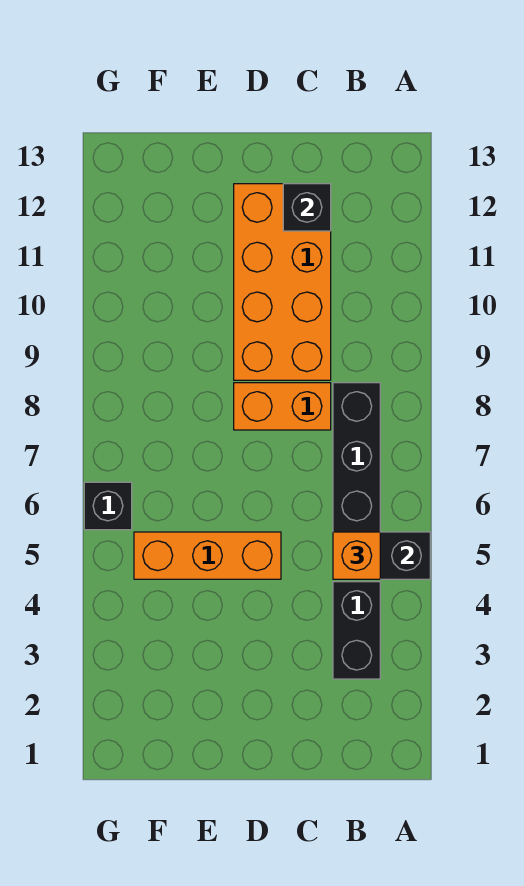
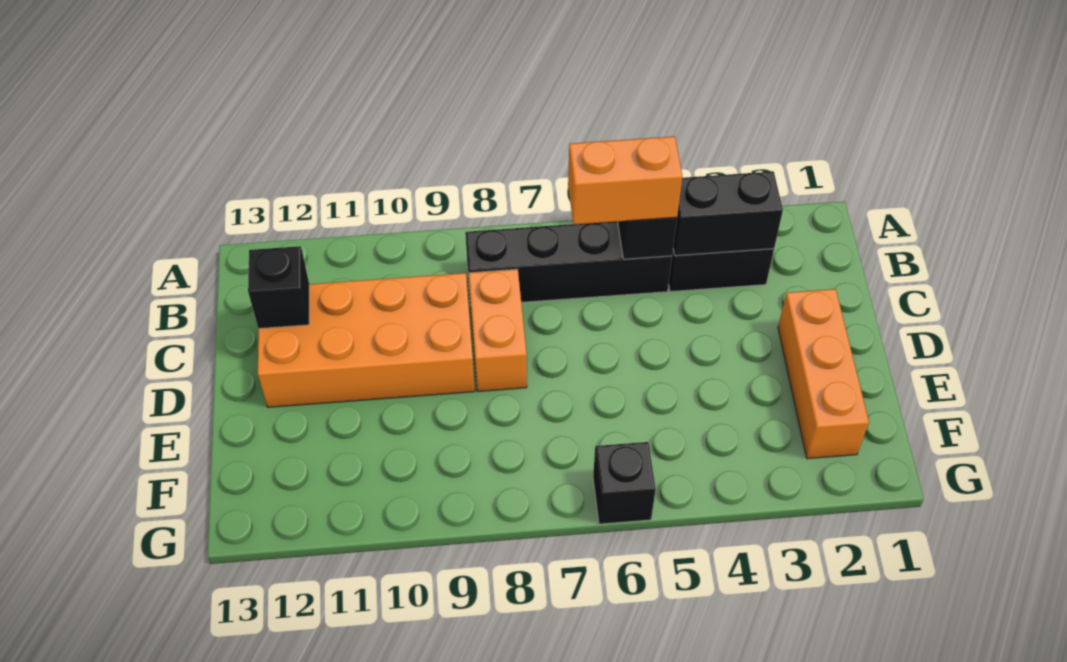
none -> black 1x2 brick [673,171,783,256]
orange 1x1 brick [333,532,380,579] -> orange 1x2 brick [568,136,683,225]
orange 1x3 brick [134,532,281,579] -> orange 1x3 brick moved to [778,289,869,459]

